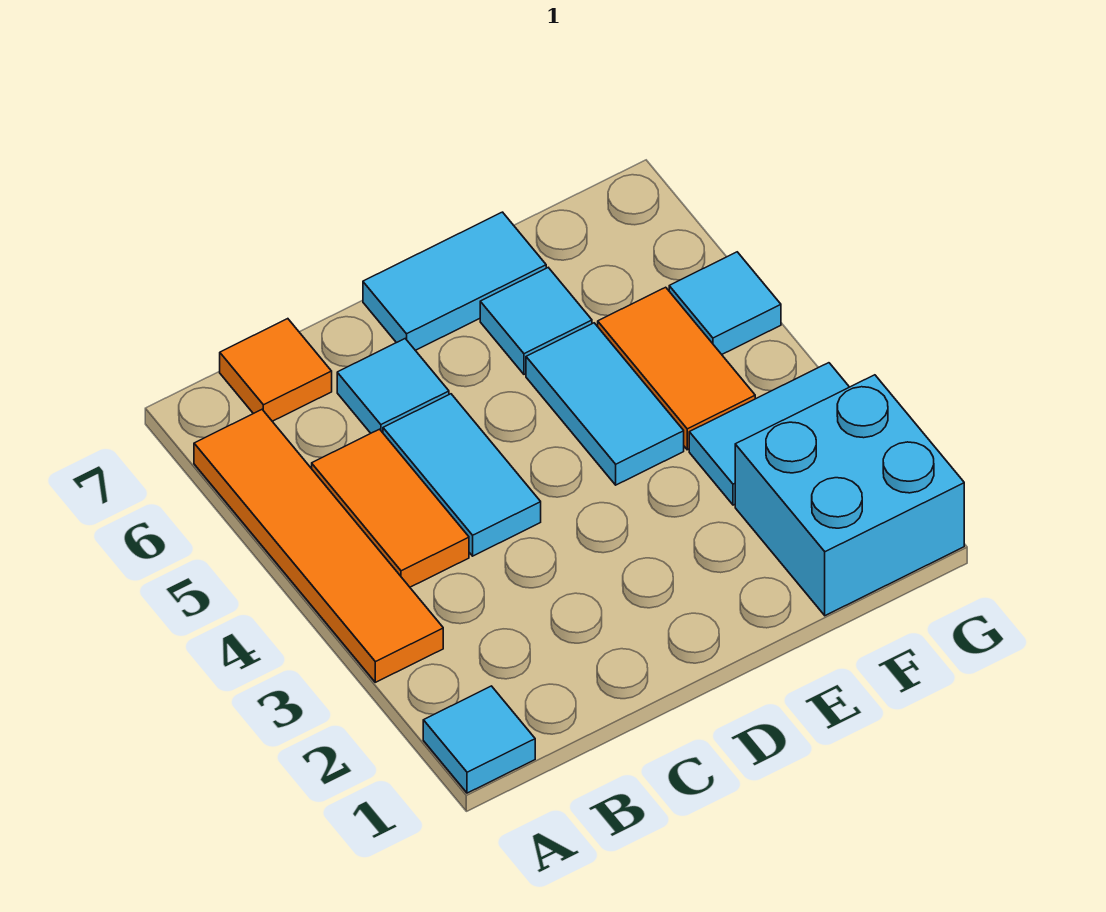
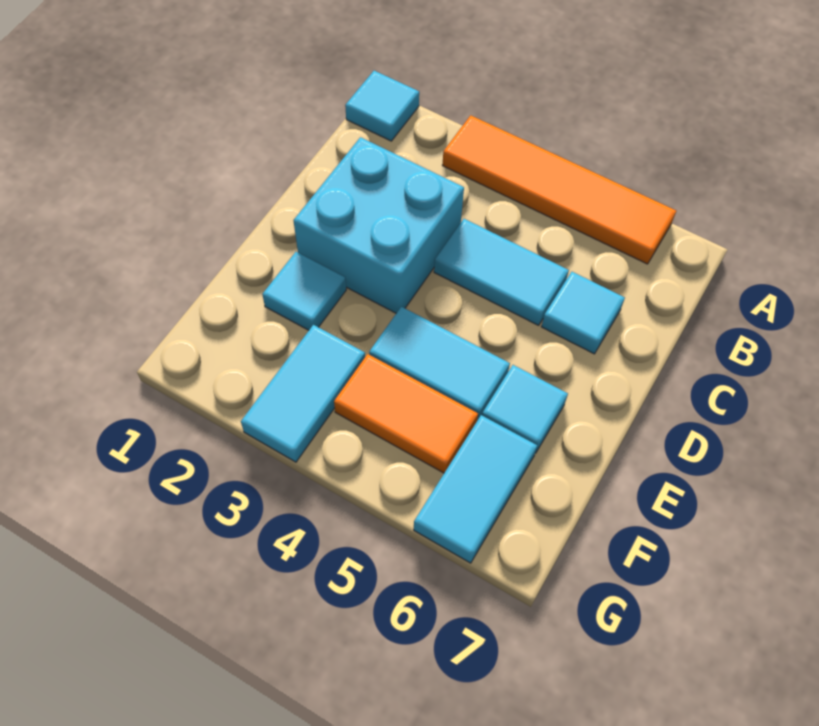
orange 1x2 tile [312,429,469,587] -> none
orange 1x1 tile [220,319,332,421] -> none
cyan 1x2 tile [363,212,546,350] -> cyan 1x2 tile moved to [414,415,537,563]
cyan 2x2 brick [735,375,964,616] -> cyan 2x2 brick moved to [293,137,464,313]
cyan 1x1 tile [669,252,781,354] -> cyan 1x1 tile moved to [262,252,346,330]

